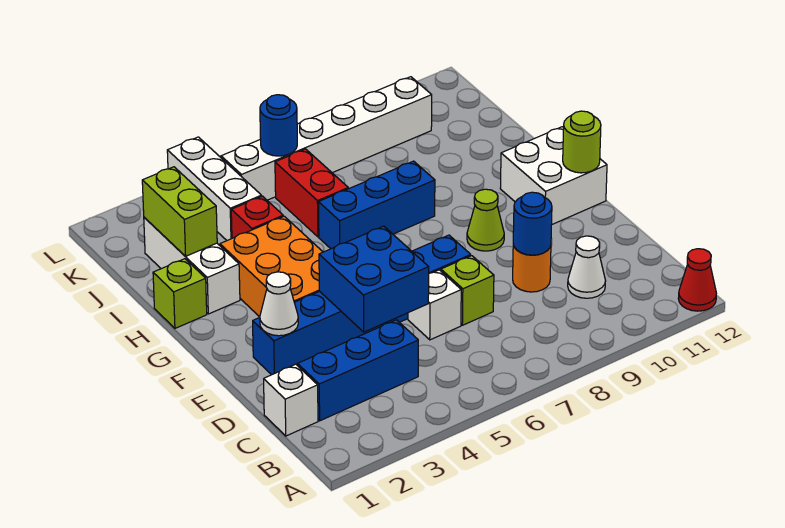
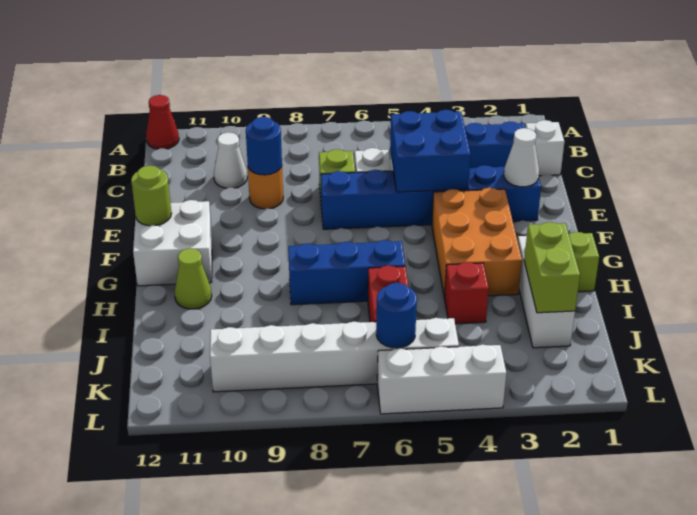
lime 1x1 cone [467,189,504,251] -> lime 1x1 cone moved to [175,249,212,309]
white 1x3 brick [167,137,261,240] -> white 1x3 brick turned to [377,345,506,414]

